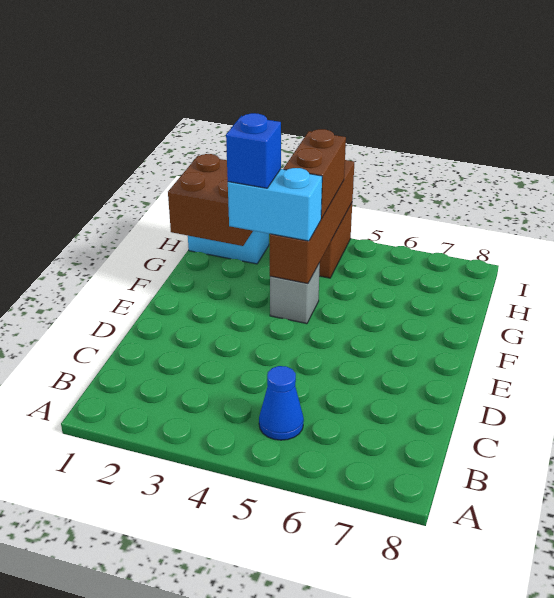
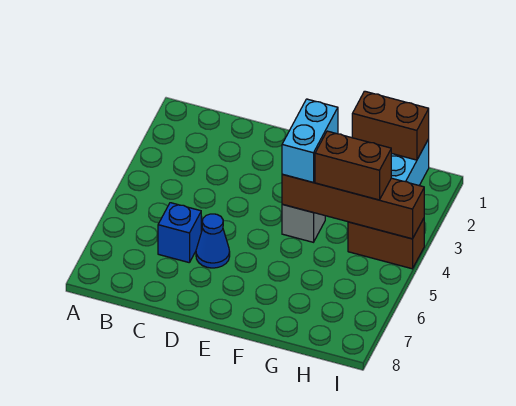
blue 1x1 cone [259,366,304,440] -> blue 1x1 cone moved to [196,214,230,268]
blue 1x1 brick [226,113,281,188] -> blue 1x1 brick moved to [158,203,201,263]
brown 2x2 brick [168,154,253,246] -> brown 1x2 brick [352,91,429,160]

